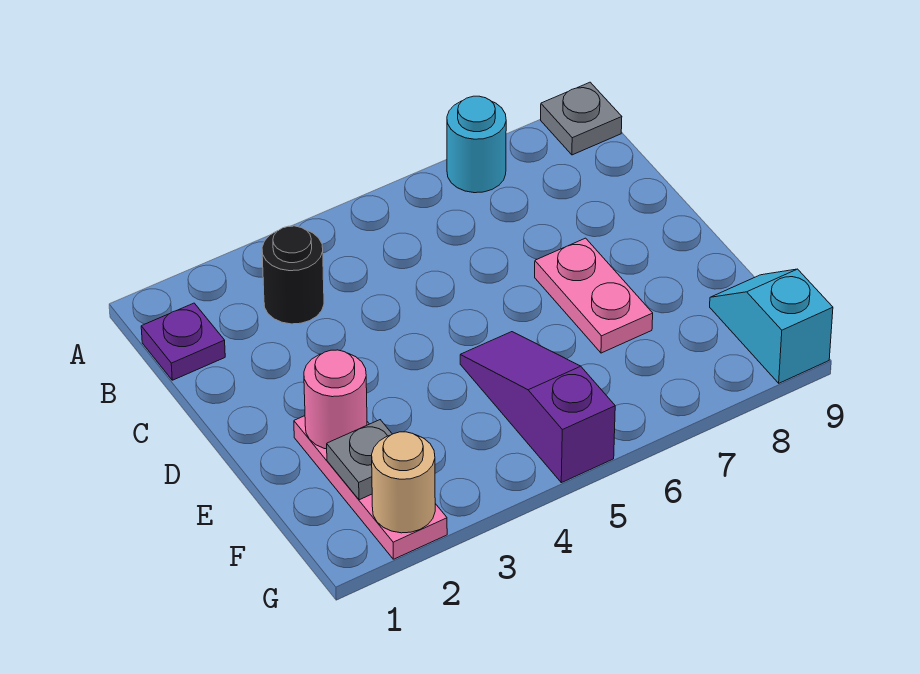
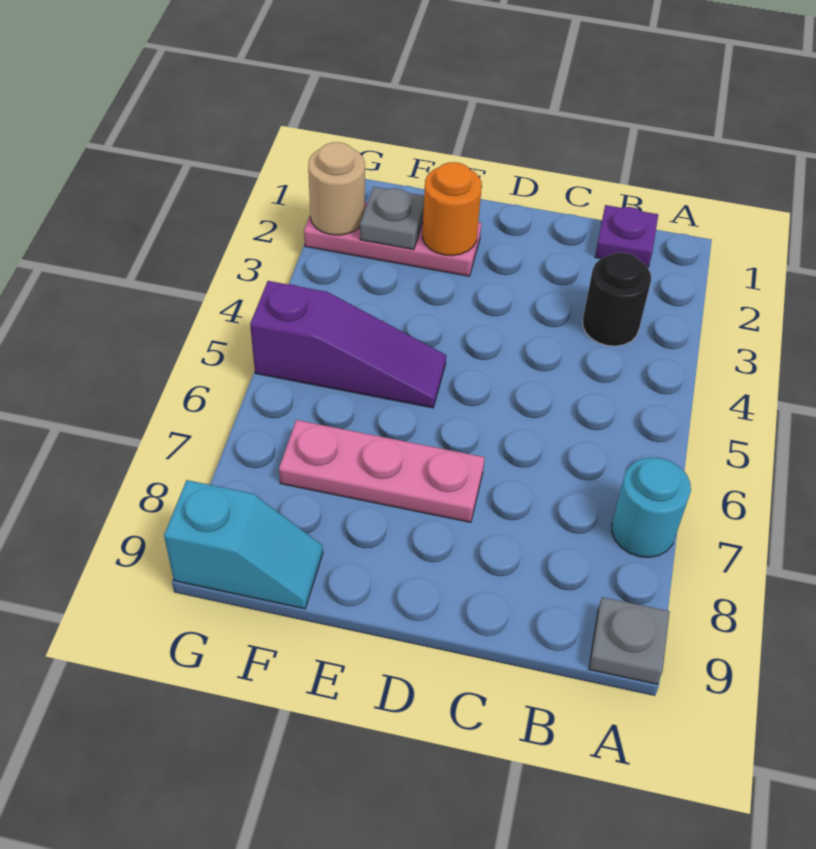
pink 1x2 plate [535,238,653,353] -> pink 1x3 plate [279,420,485,522]
pink 1x1 round brick [304,350,367,449] -> orange 1x1 round brick [422,162,482,256]

